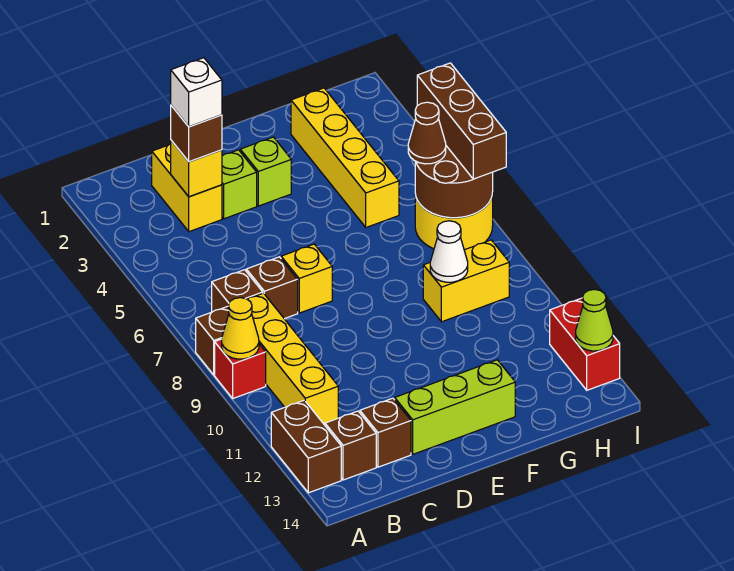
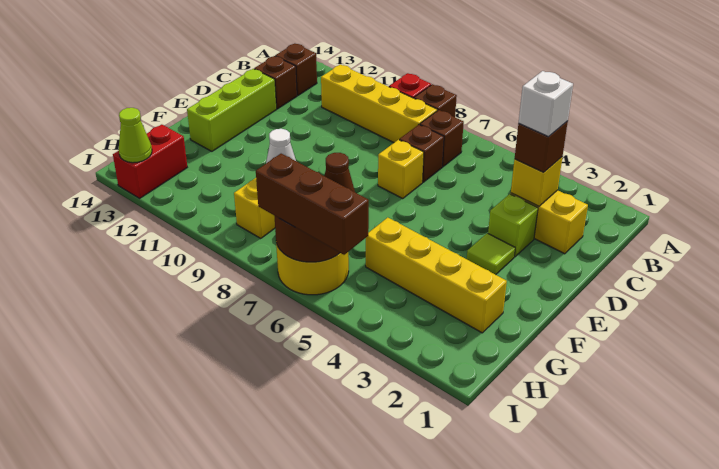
yellow 1x1 cone [222,298,259,359] -> none
brown 1x2 brick [271,400,341,493] -> none
lime 1x1 brick [240,137,291,206] -> lime 1x1 tile [467,233,515,275]
red 1x2 brick [550,298,620,390] -> red 1x2 brick turned to [113,125,187,198]

